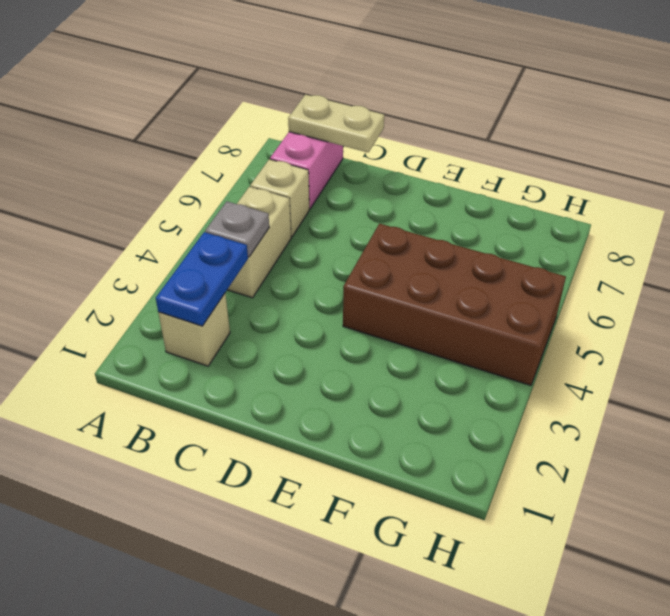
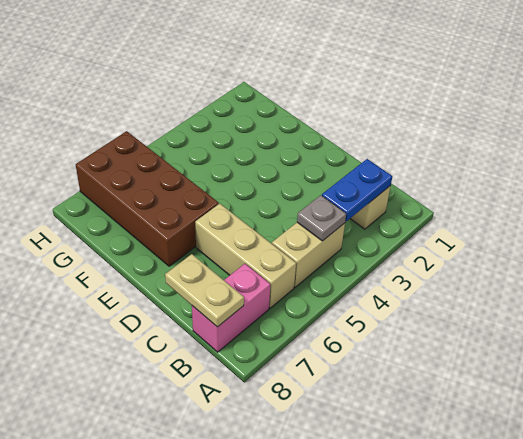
tan 1x1 brick [250,159,309,237] -> tan 1x3 brick [195,204,296,308]
brown 2x4 brick [343,224,566,385] -> brown 2x4 brick moved to [76,131,219,266]

